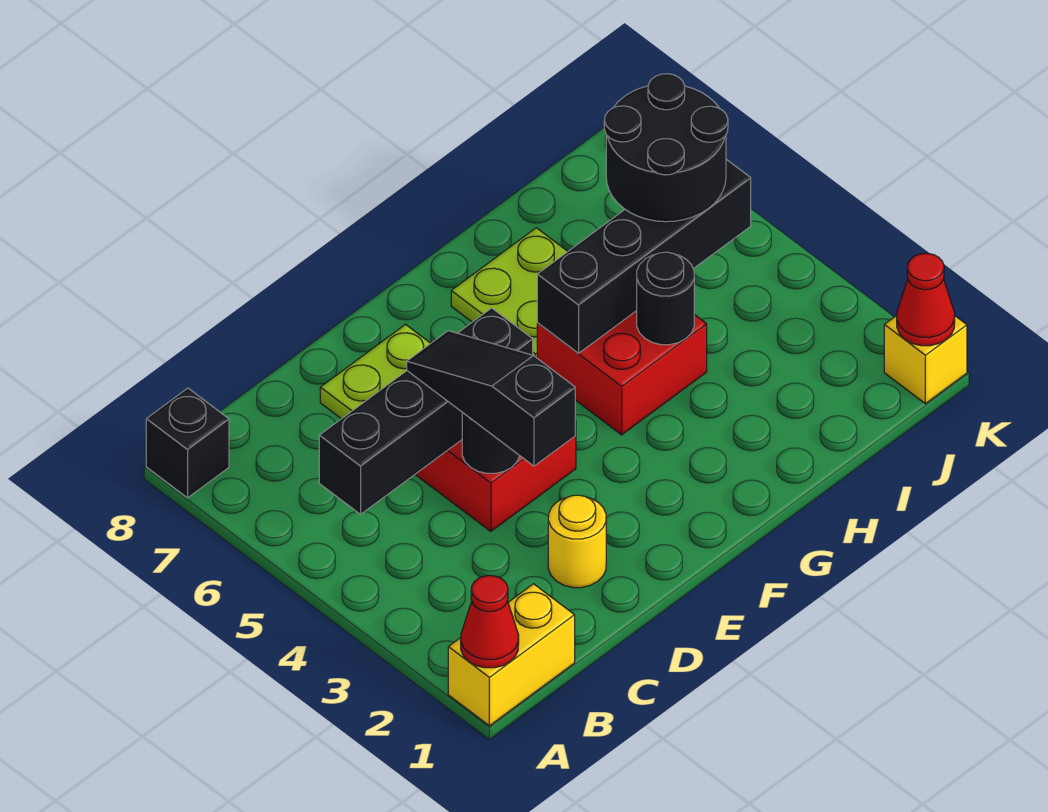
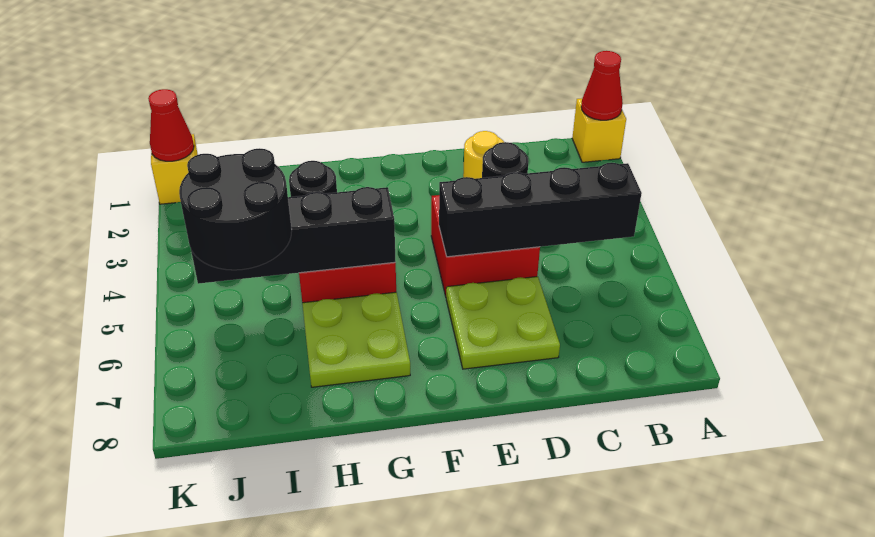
yellow 1x2 brick [448,584,575,726] -> yellow 1x1 brick [572,98,626,162]
black 1x1 brick [146,388,229,498] -> none
black 1x3 slope [407,331,575,466] -> none

